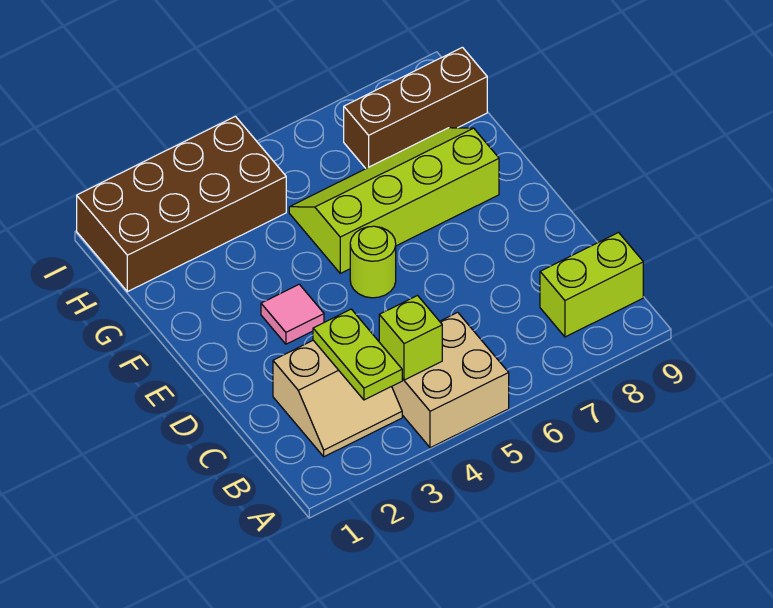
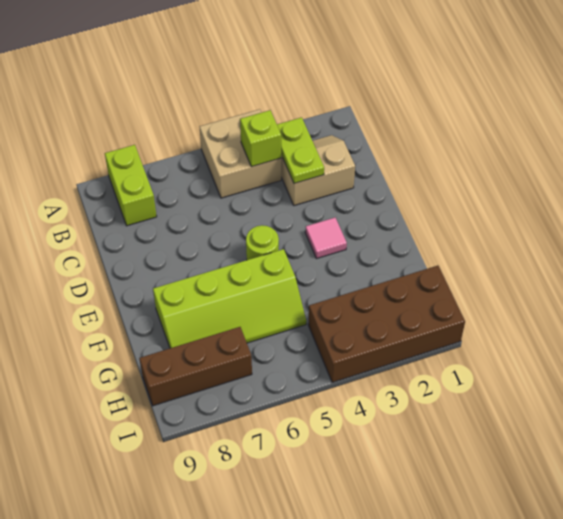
lime 1x2 brick [540,233,643,337] -> lime 1x2 brick turned to [105,145,157,226]

